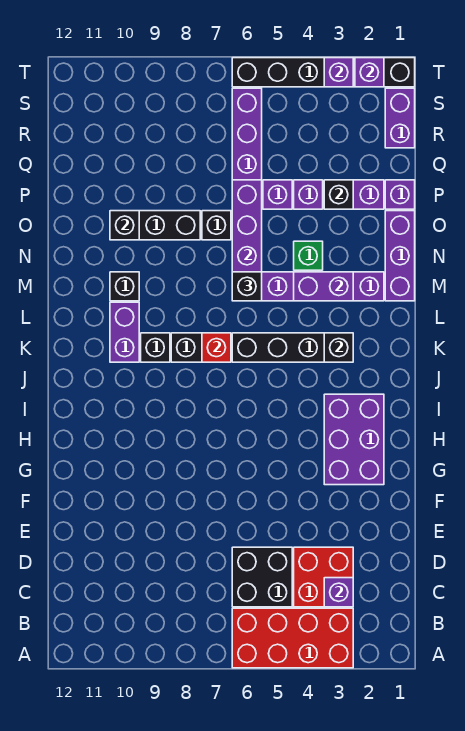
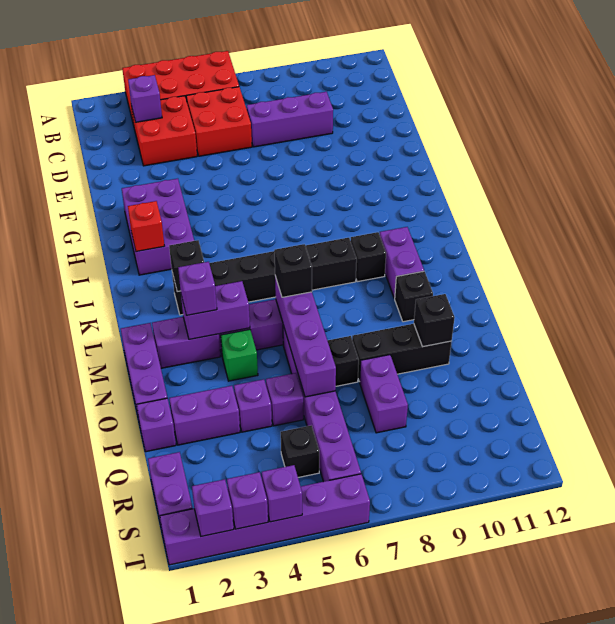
black 2x2 brick [232,547,292,607] -> red 2x2 brick [186,87,252,156]
none -> purple 1x3 brick [247,92,333,147]
red 1x1 brick [202,333,231,362] -> red 1x1 brick moved to [128,201,164,252]
none -> purple 1x1 brick [178,262,217,315]
black 1x1 brick [324,180,353,209] -> black 1x1 brick moved to [281,425,319,477]
none -> purple 1x2 brick [359,355,408,433]
black 1x6 brick [232,58,415,87] -> purple 1x6 brick [160,474,370,565]
none -> purple 1x1 brick [262,465,302,522]

